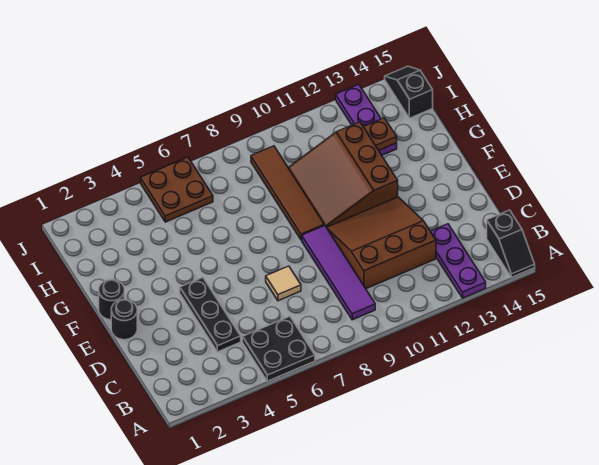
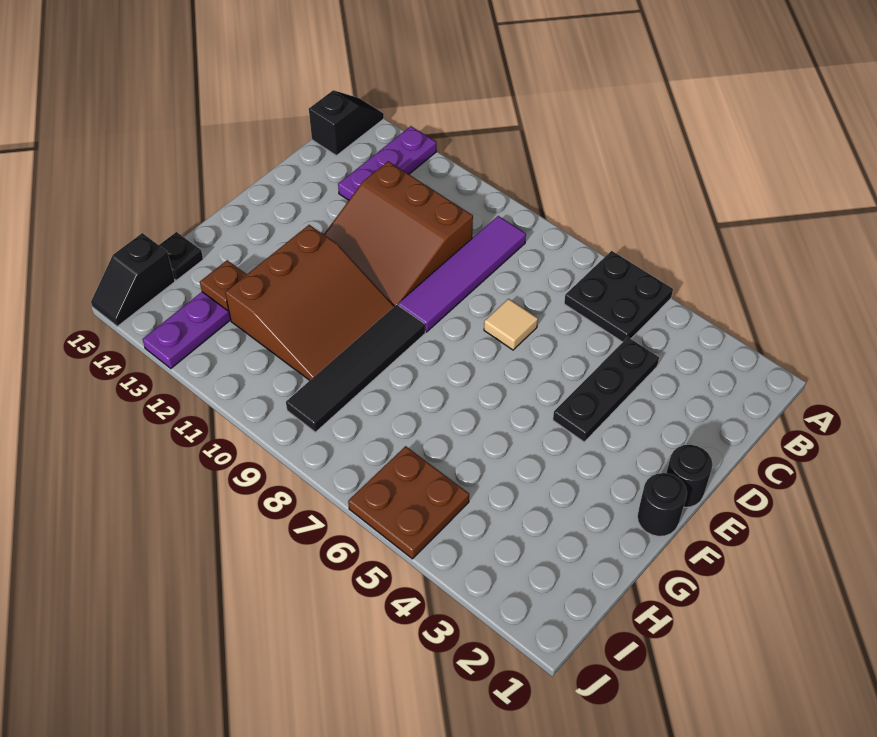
brown 1x4 tile [251,146,324,240] -> black 1x4 tile [286,305,425,432]
none -> black 1x1 plate [159,232,203,281]

